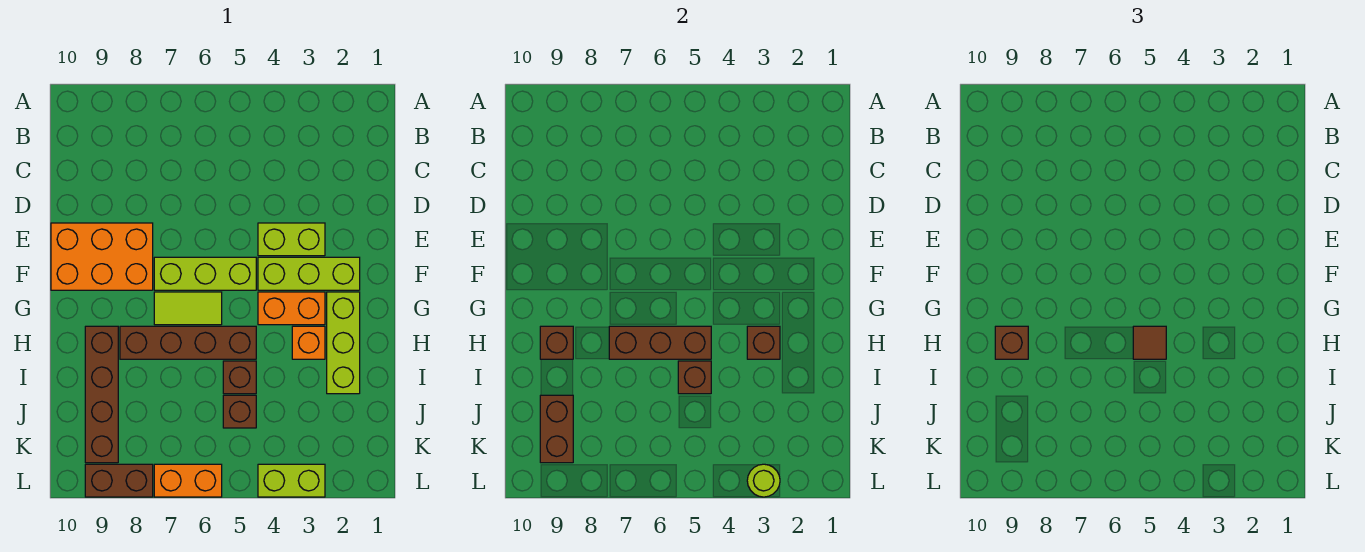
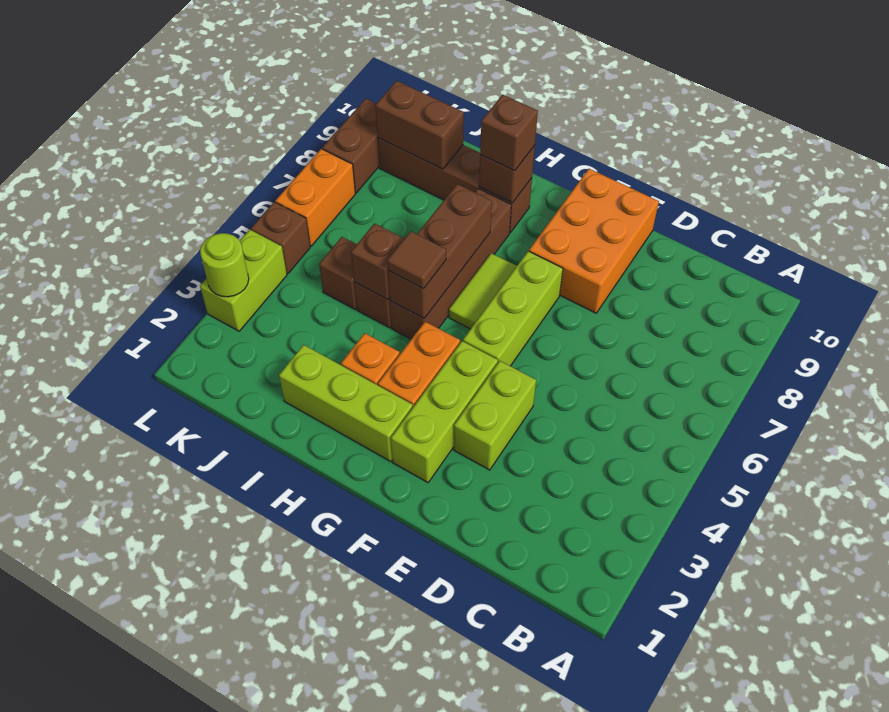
brown 1x1 brick [747,326,780,359] -> brown 1x1 brick moved to [251,202,310,274]

